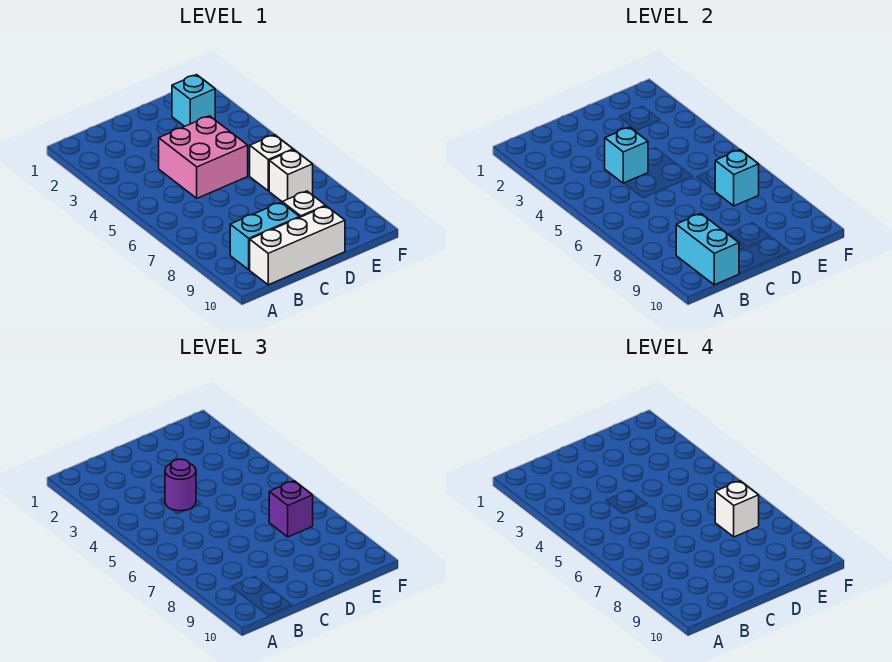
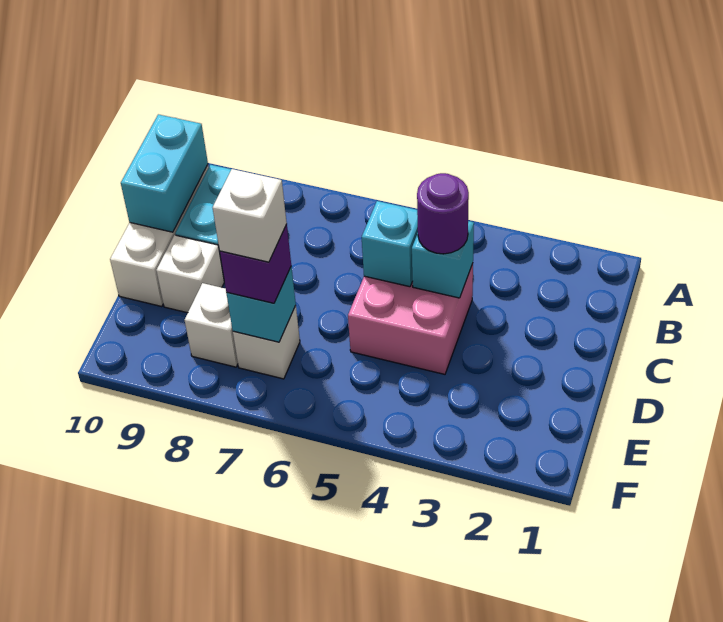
cyan 1x2 brick [676,214,739,285] -> cyan 1x2 brick turned to [121,114,208,232]
cyan 1x1 brick [172,75,215,126] -> cyan 1x1 brick moved to [362,201,418,287]
white 1x1 brick [250,135,293,191] -> white 1x1 brick moved to [185,283,238,367]

